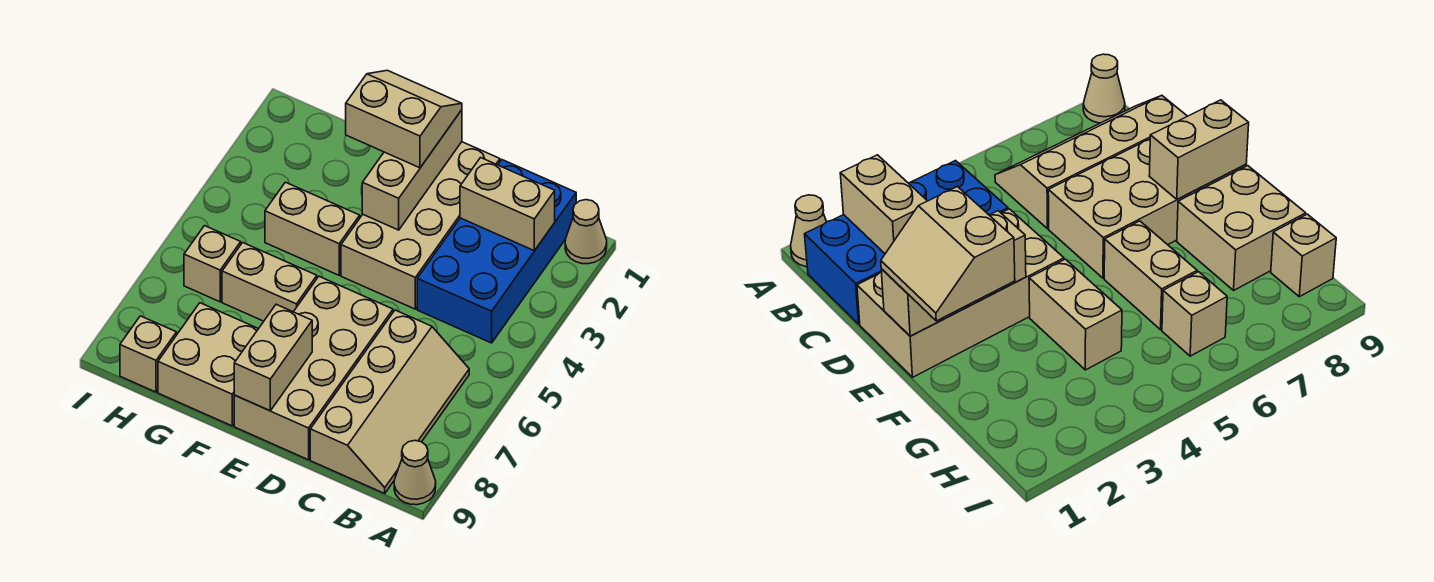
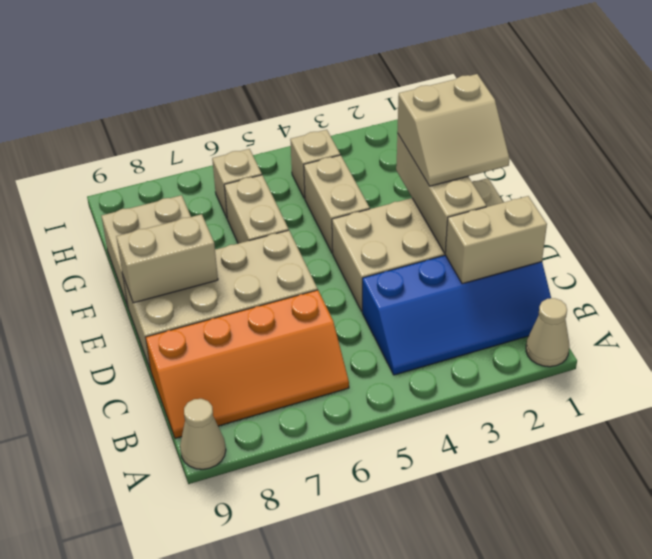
blue 2x4 brick [417,160,576,343] -> blue 2x4 slope [362,255,551,375]
tan 1x2 brick [460,158,555,251] -> tan 1x2 brick turned to [445,196,547,284]
tan 2x4 slope [310,310,469,493] -> orange 2x4 slope [145,290,349,438]
tan 1x3 brick [362,110,462,230] -> tan 1x3 brick turned to [396,133,486,253]
tan 2x2 slope [346,70,462,168] -> tan 2x2 slope turned to [397,74,510,186]
tan 1x1 brick [120,316,177,392] -> tan 1x1 brick moved to [290,130,340,199]

